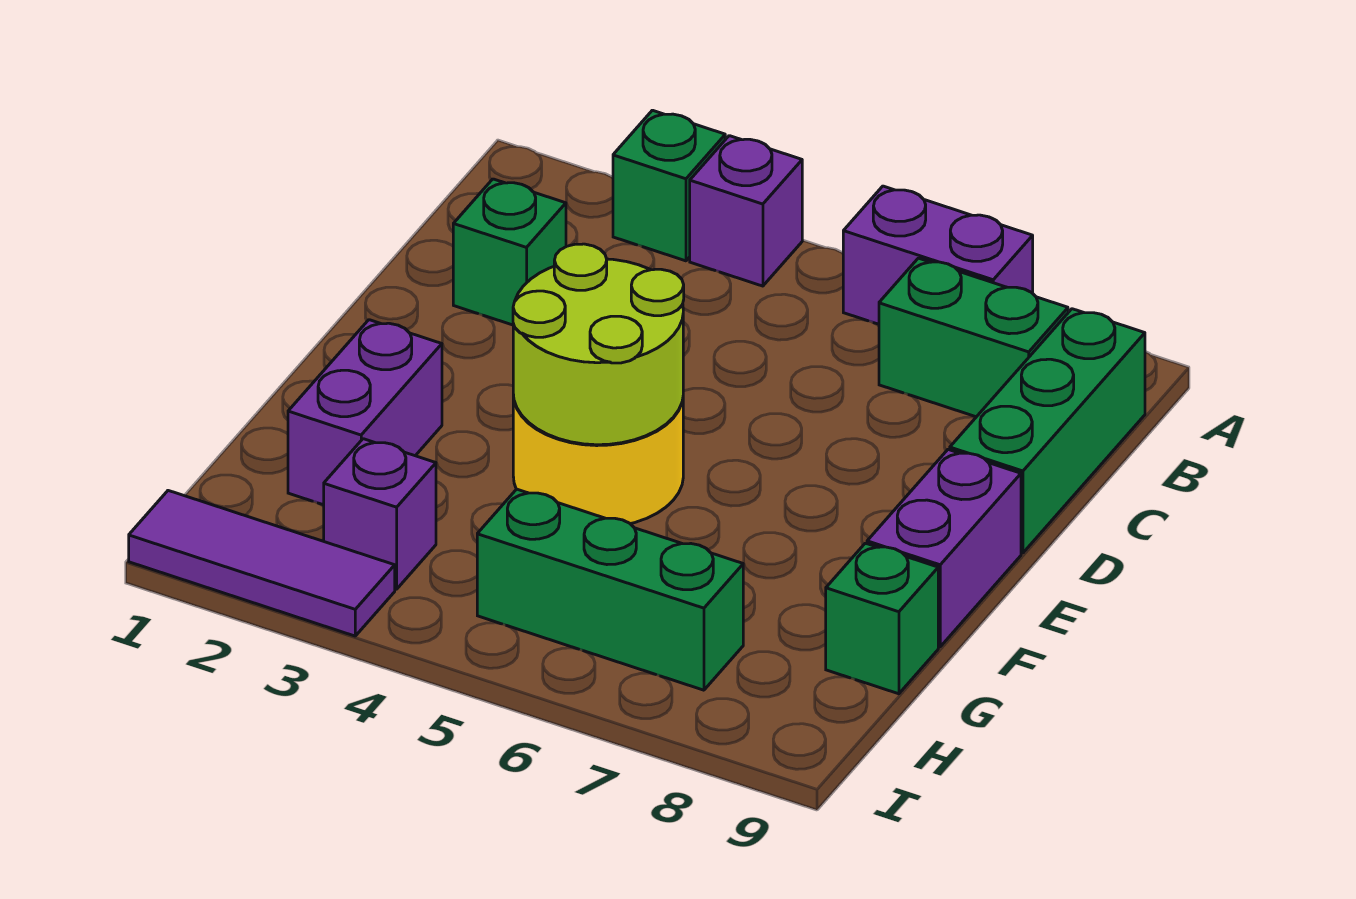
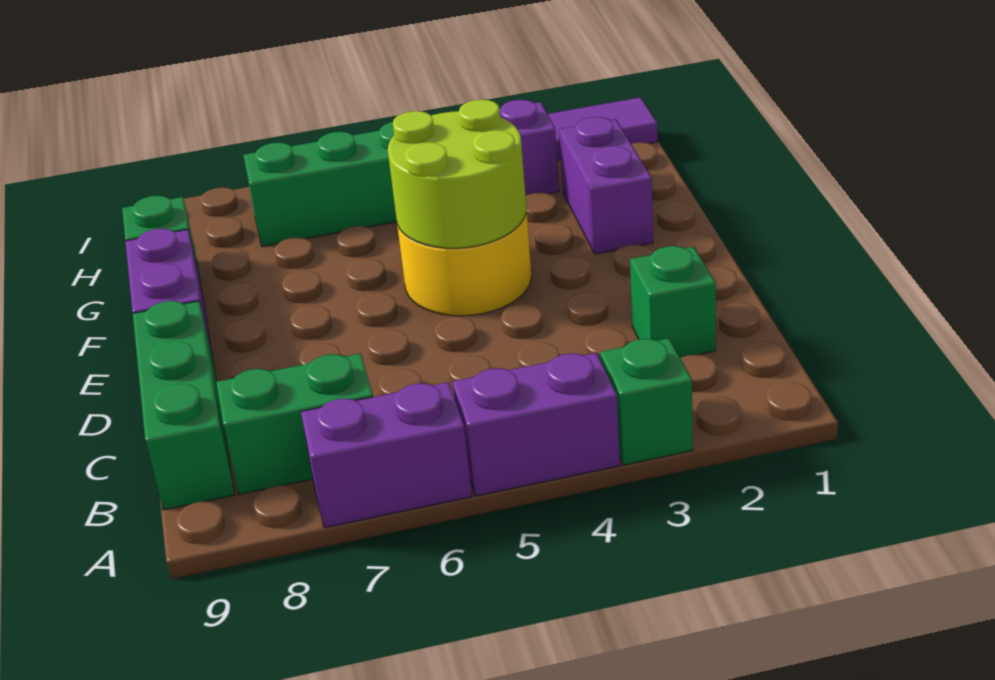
purple 1x1 brick [690,136,802,286] -> purple 1x2 brick [453,353,620,496]

